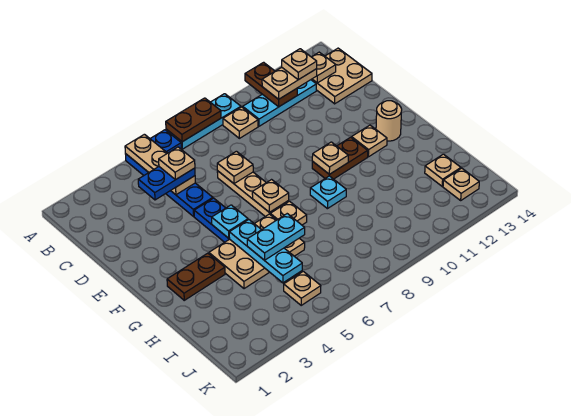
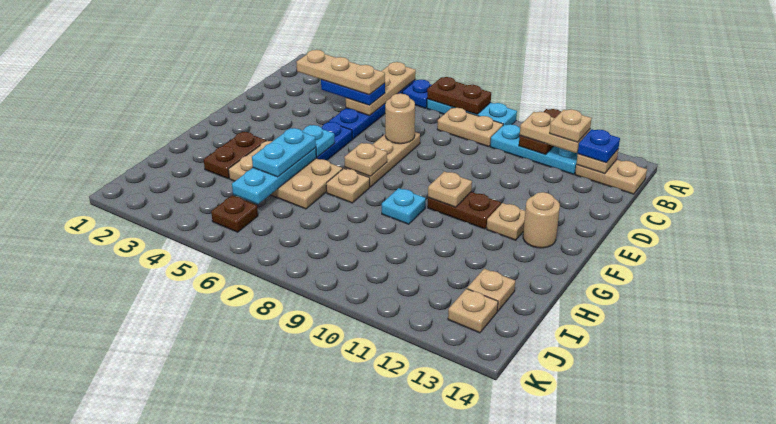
tan 1x1 plate [223,107,258,138] -> tan 1x2 plate [437,108,503,147]
tan 2x2 plate [311,48,372,104] -> tan 1x2 plate [575,160,647,194]
none -> blue 1x1 plate [578,129,620,163]
tan 1x1 plate [159,147,195,180] -> tan 1x3 plate [297,50,385,95]
tan 1x1 plate [217,151,253,184] -> tan 1x1 round brick [385,93,415,144]
brown 1x2 plate [167,253,225,300] -> brown 1x2 plate turned to [204,132,266,179]
cyan 1x2 plate [247,214,305,260] -> cyan 1x2 plate turned to [252,128,316,177]
tan 1x1 plate [284,271,321,305] -> brown 1x1 plate [211,196,258,232]

